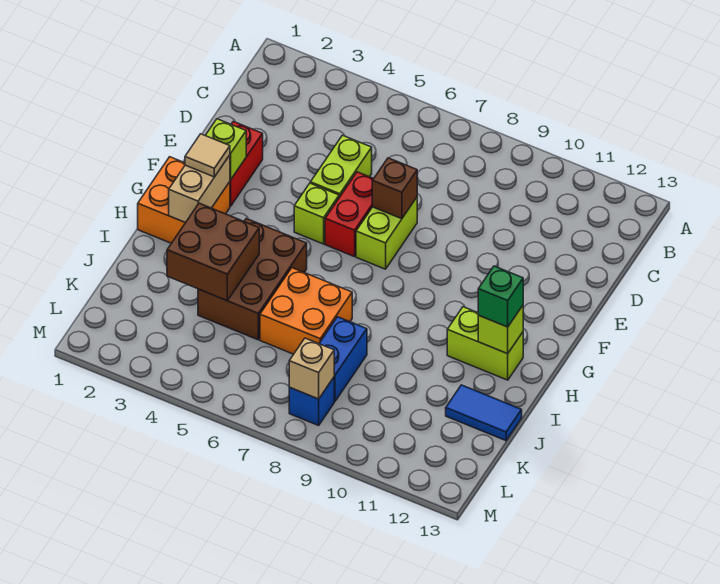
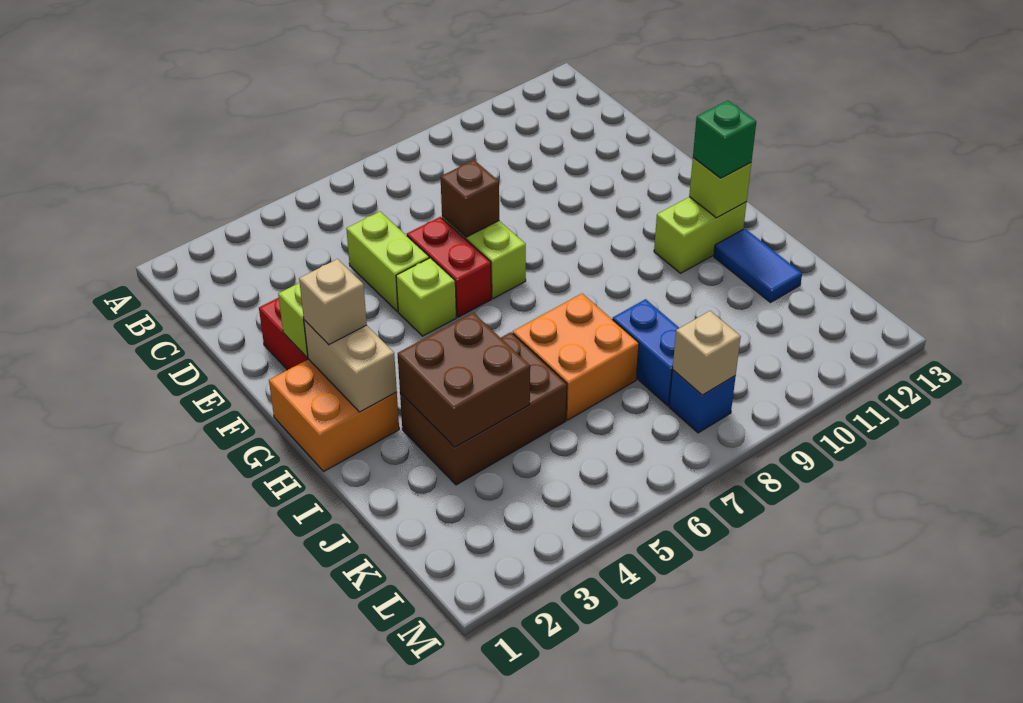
tan 1x1 tile [185,134,230,177] -> tan 1x1 brick [299,259,367,345]
brown 2x3 brick [198,219,307,340] -> brown 2x3 brick turned to [400,332,567,485]
blue 1x2 tile [446,385,522,441] -> blue 1x2 tile turned to [714,229,802,302]

